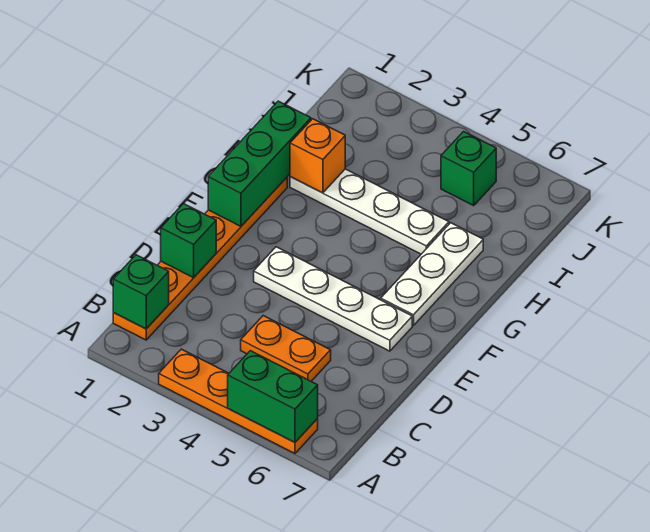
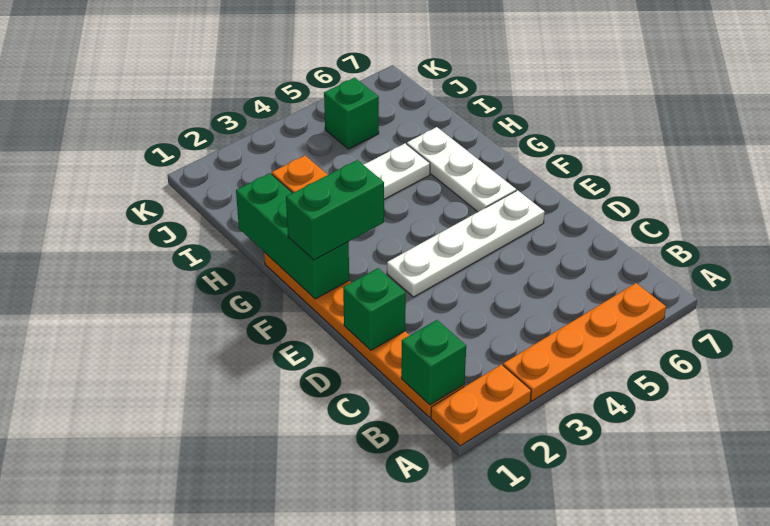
green 1x2 brick [228,351,318,442] -> green 1x2 brick moved to [286,160,384,260]
orange 1x2 plate [241,316,331,381] -> orange 1x2 plate moved to [431,364,531,446]

